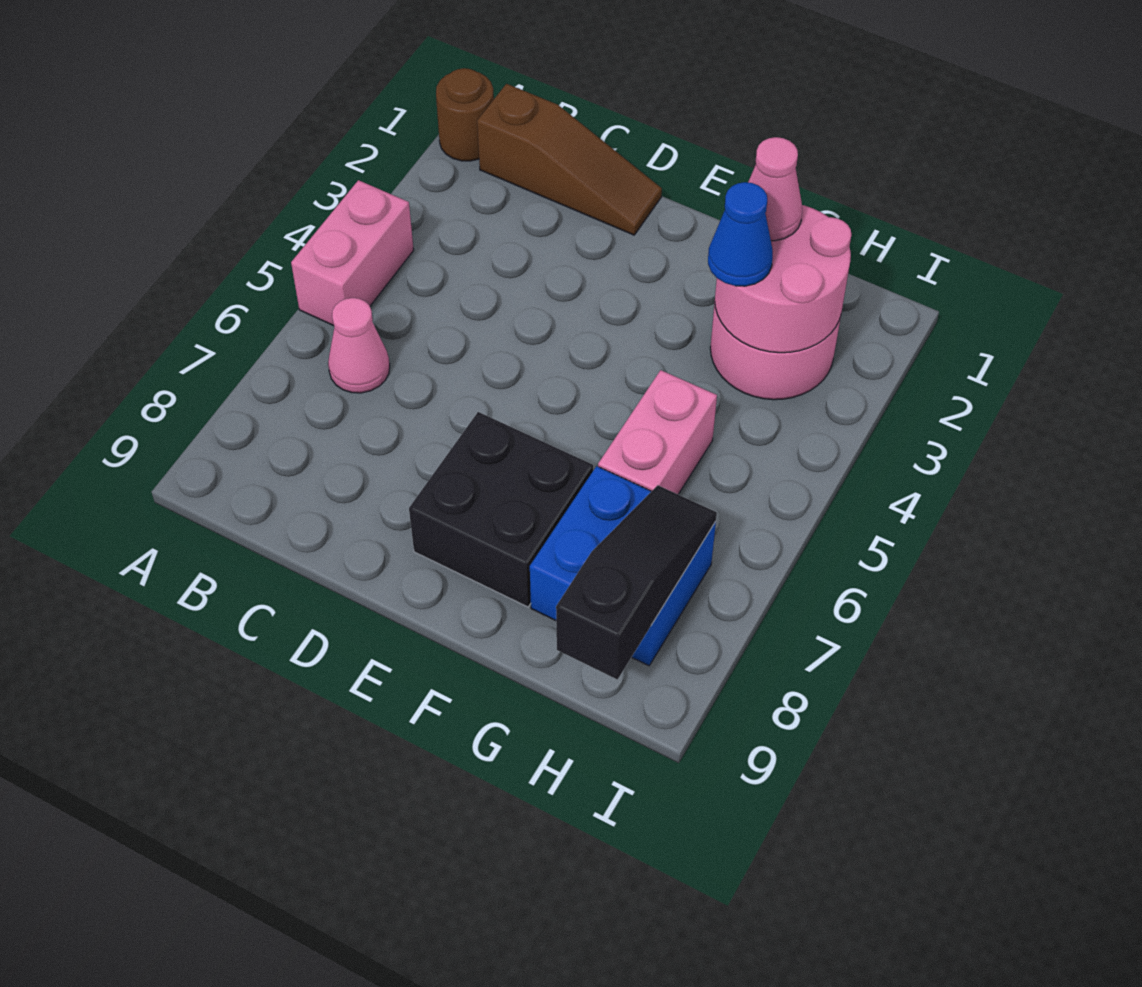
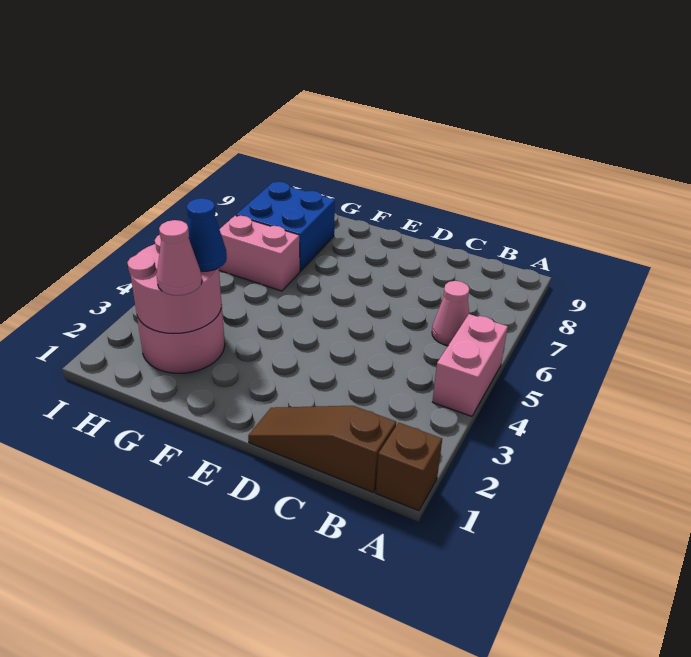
brown 1x1 round brick [436,68,494,161] -> brown 1x1 brick [376,423,442,511]
black 2x2 brick [409,412,593,607] -> none
pink 1x2 brick [598,370,717,494] -> pink 1x2 brick turned to [219,216,300,291]
black 1x3 slope [556,485,717,680] -> none

